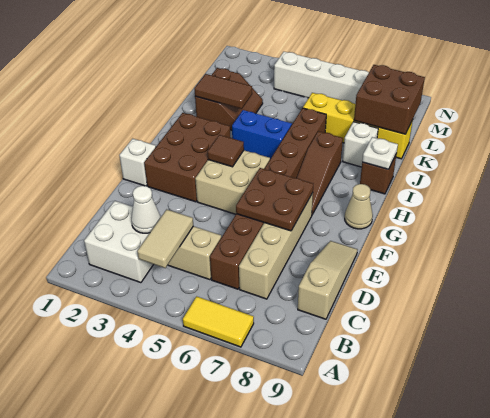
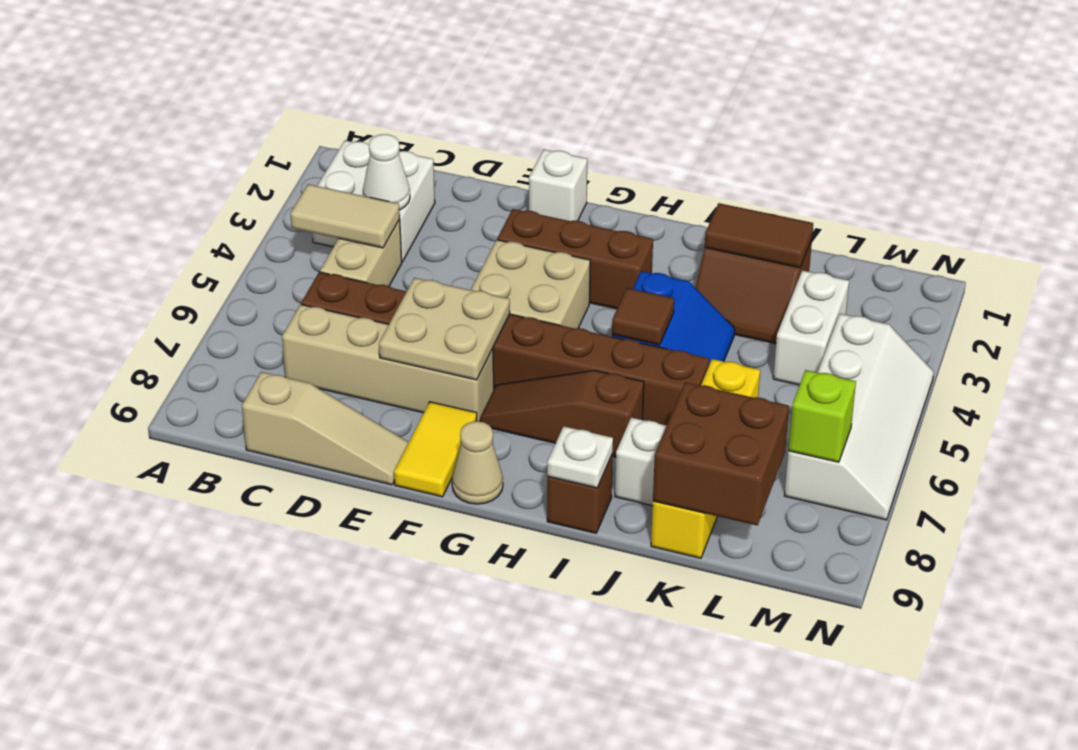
yellow 1x2 tile [183,296,254,347] -> yellow 1x2 tile moved to [394,402,477,497]
brown 2x2 plate [236,168,313,231] -> tan 2x2 plate [379,278,510,380]
brown 2x3 brick [144,113,231,202] -> brown 1x3 brick [497,209,653,309]
brown 1x1 tile [208,135,244,167] -> brown 1x1 tile moved to [612,288,674,345]
brown 1x2 tile [194,74,252,109] -> brown 1x2 tile turned to [705,203,813,268]
none -> white 1x2 brick [773,270,849,385]
none -> lime 1x1 brick [788,370,856,462]

